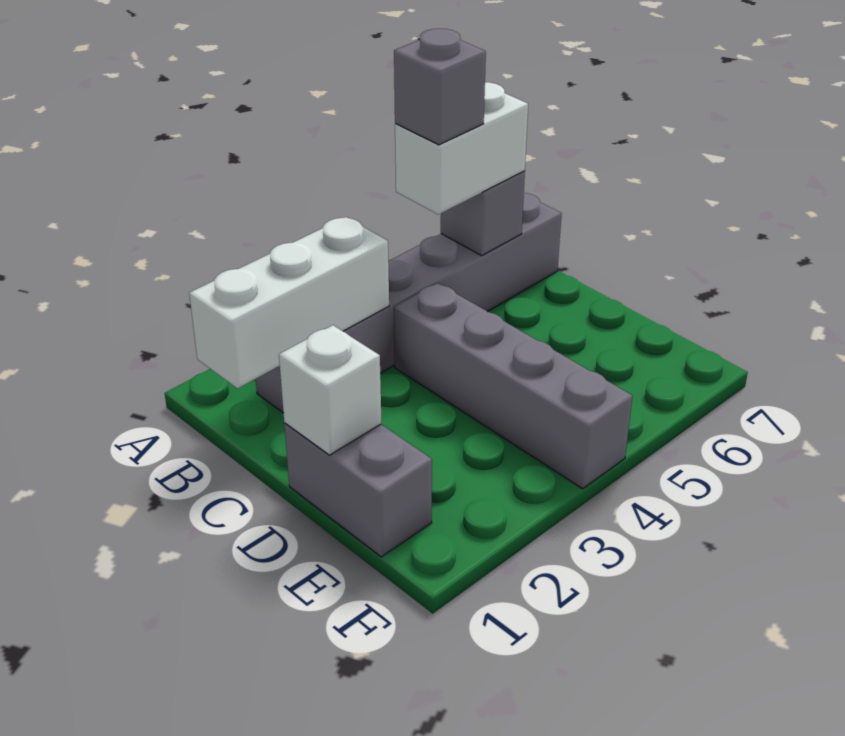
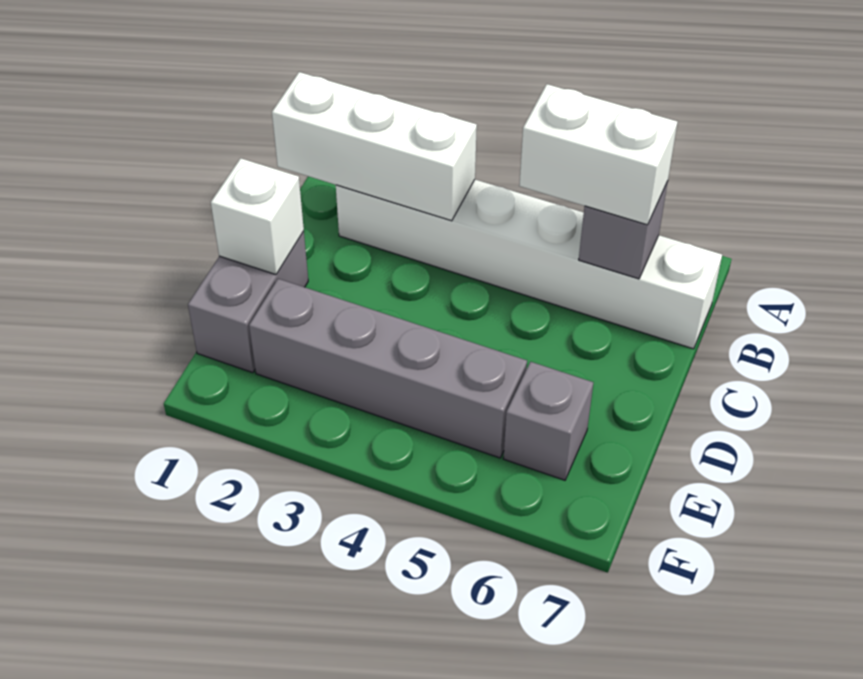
grey 1x6 brick [256,193,562,412] -> white 1x6 brick [336,180,722,349]
grey 1x1 brick [394,29,486,145] -> grey 1x1 brick moved to [503,362,593,480]
grey 1x4 brick [394,283,632,489] -> grey 1x4 brick turned to [249,279,527,458]

